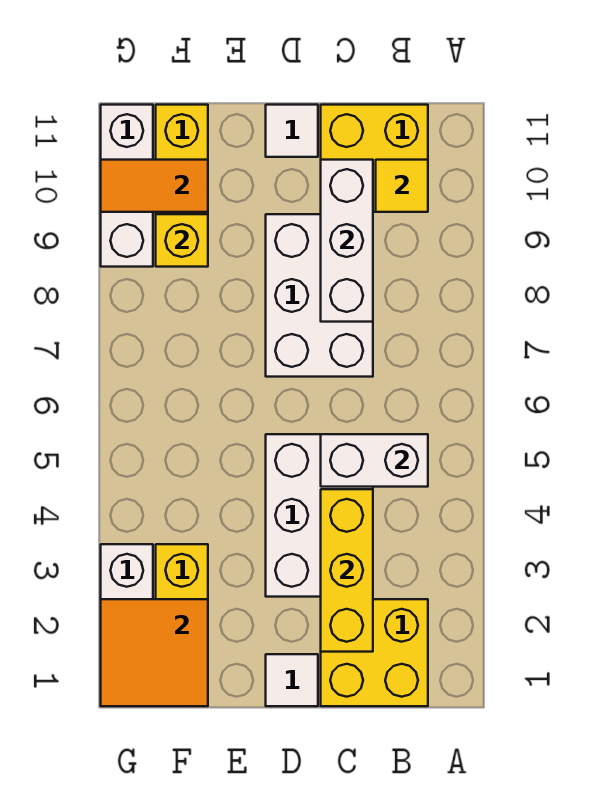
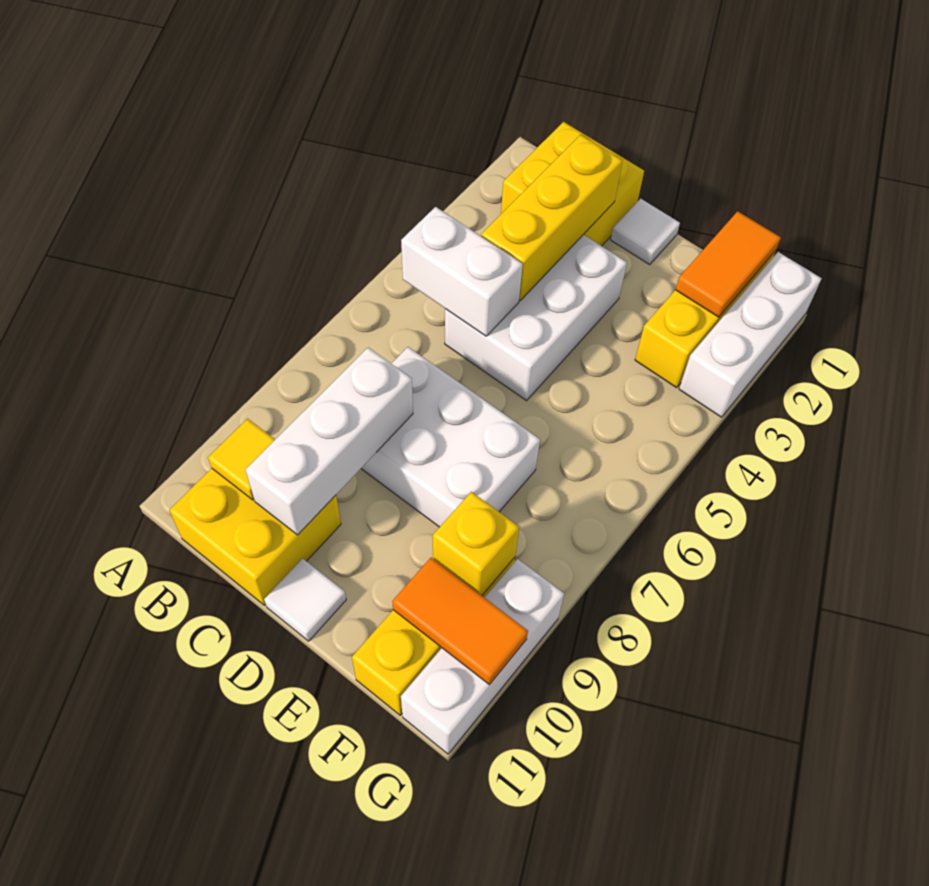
white 2x3 brick [266,214,373,377] -> white 2x3 brick turned to [361,347,540,527]
orange 2x2 tile [101,599,208,706] -> orange 1x2 tile [675,211,781,317]

